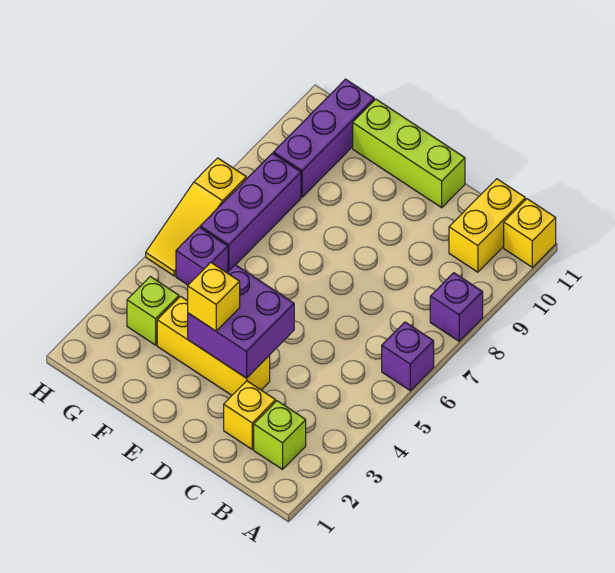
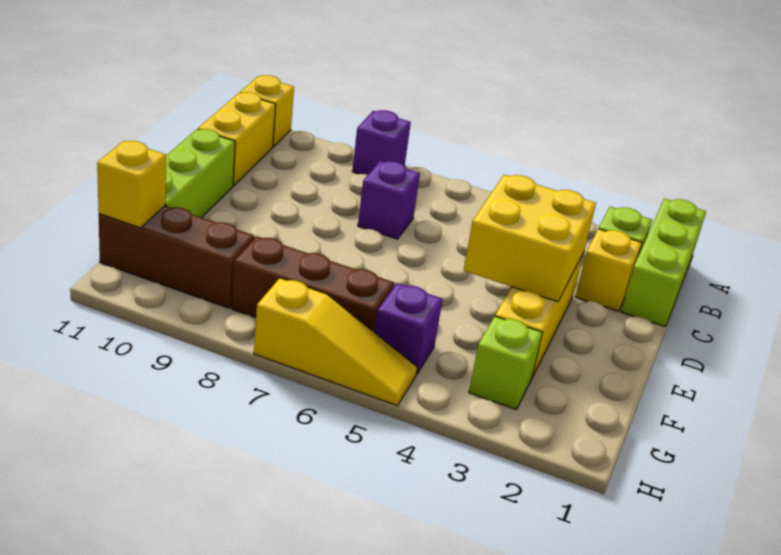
none -> lime 1x3 brick [621,198,706,326]
purple 1x1 brick [382,322,434,391] -> purple 1x1 brick moved to [358,161,420,239]
yellow 1x2 brick [449,179,525,272] -> yellow 1x2 brick turned to [198,92,276,186]
purple 2x2 brick [188,265,294,378] -> yellow 2x2 brick [464,175,596,302]
yellow 1x1 brick [188,262,240,331] -> yellow 1x1 brick moved to [97,141,166,228]
purple 1x3 brick [200,153,301,271] -> brown 1x3 brick [232,236,394,332]
purple 1x3 brick [273,79,374,197] -> brown 1x3 brick [99,206,254,308]

